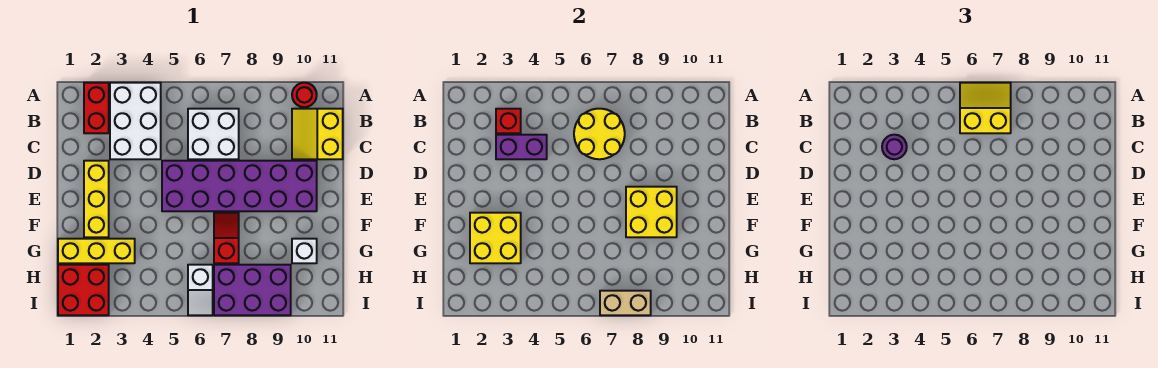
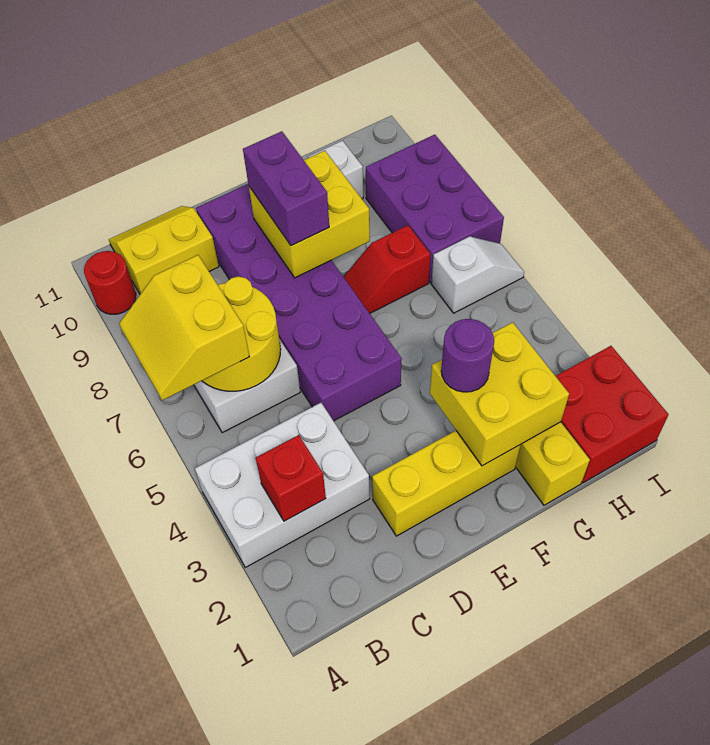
red 1x2 brick [84,83,109,133] -> none
yellow 2x2 slope [292,109,343,159] -> yellow 2x2 slope turned to [109,206,219,294]
purple 1x2 brick [496,135,547,159] -> purple 1x2 brick moved to [243,131,329,245]
purple 1x1 round brick [882,135,907,159] -> purple 1x1 round brick moved to [441,319,494,392]
tan 1x2 brick [600,291,651,315] -> none

